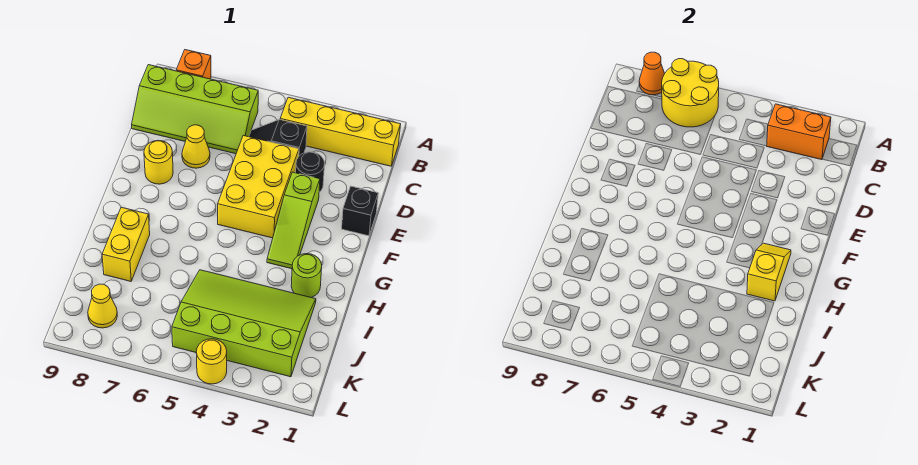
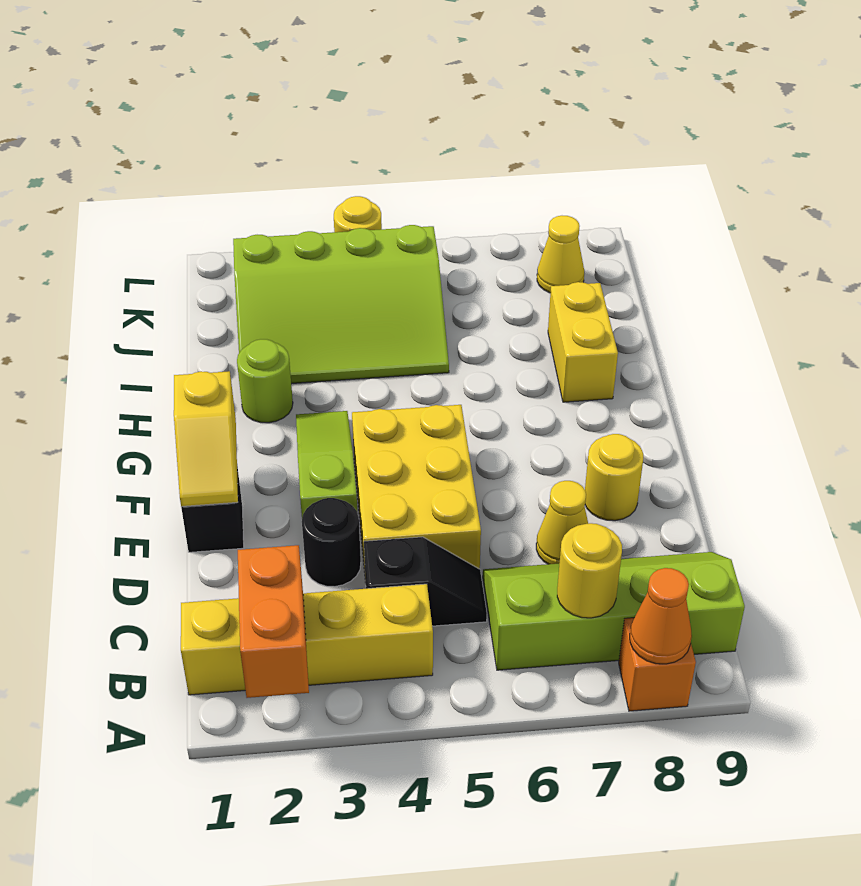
yellow 2x2 round brick [662,59,719,127] -> yellow 1x1 round brick [557,523,622,618]
orange 1x2 brick [767,104,831,160] -> orange 1x2 brick turned to [238,545,309,698]
yellow 1x2 slope [747,243,791,301] -> yellow 1x2 slope moved to [174,371,238,507]

